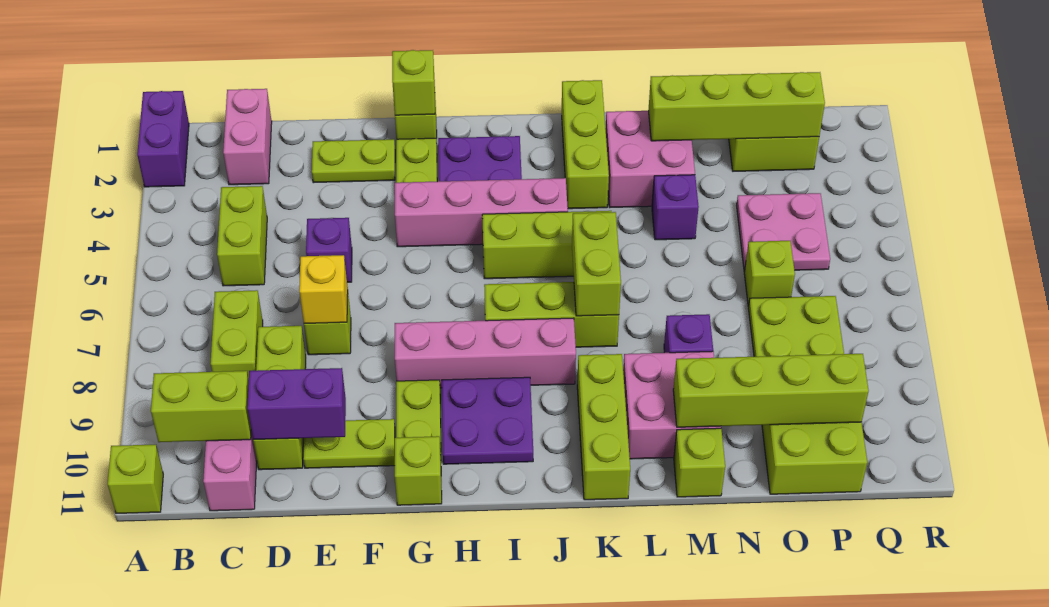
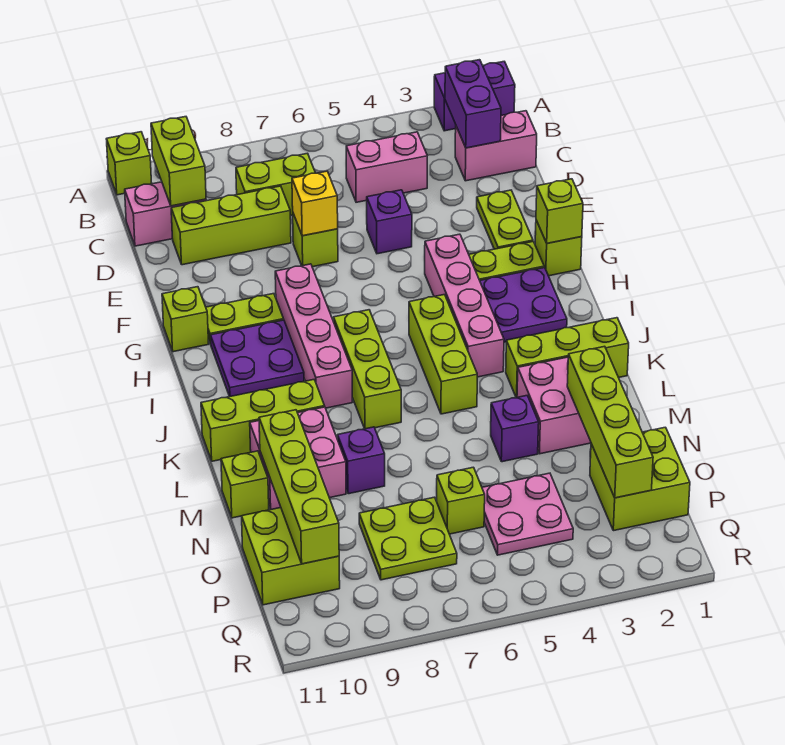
lime 1x2 brick [217,186,267,286] -> pink 1x2 brick [346,132,427,202]
purple 1x2 brick [247,368,346,440] -> purple 1x2 brick moved to [445,60,501,148]
lime 1x2 plate [303,419,395,468] -> none
lime 1x2 brick [572,212,621,316] -> none

